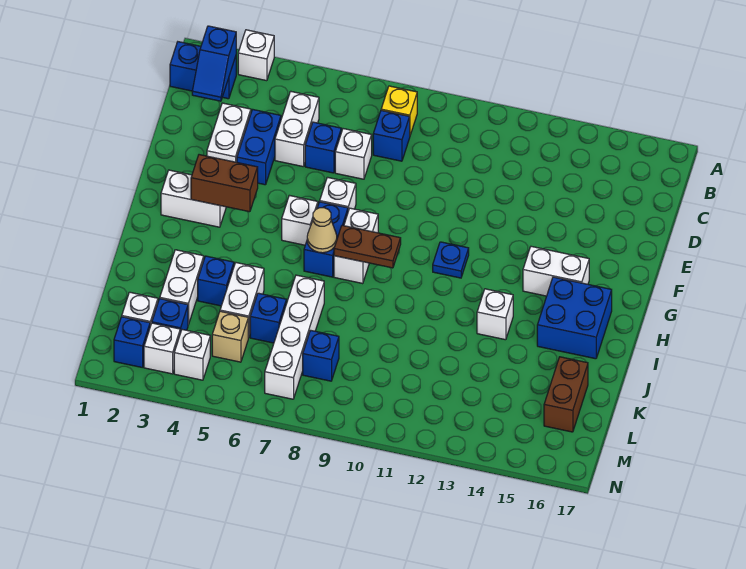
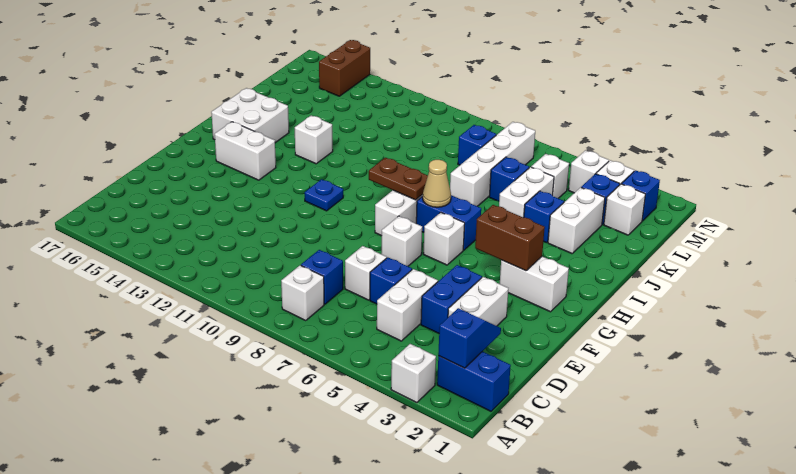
yellow 1x1 brick [381,86,417,135] -> white 1x1 brick [281,265,324,320]
blue 1x2 brick [304,202,348,277] -> blue 1x2 brick turned to [416,195,481,250]
blue 2x2 brick [537,277,612,359] -> white 2x2 brick [211,88,289,143]
brown 1x2 brick [544,357,588,432] -> brown 1x2 brick moved to [319,40,370,96]
tan 1x1 brick [212,311,248,362] -> white 1x1 brick [531,154,569,198]

